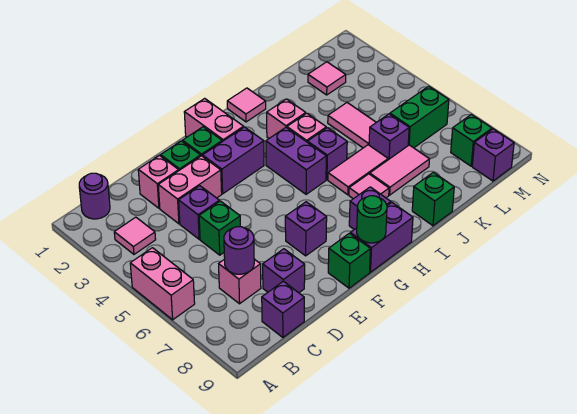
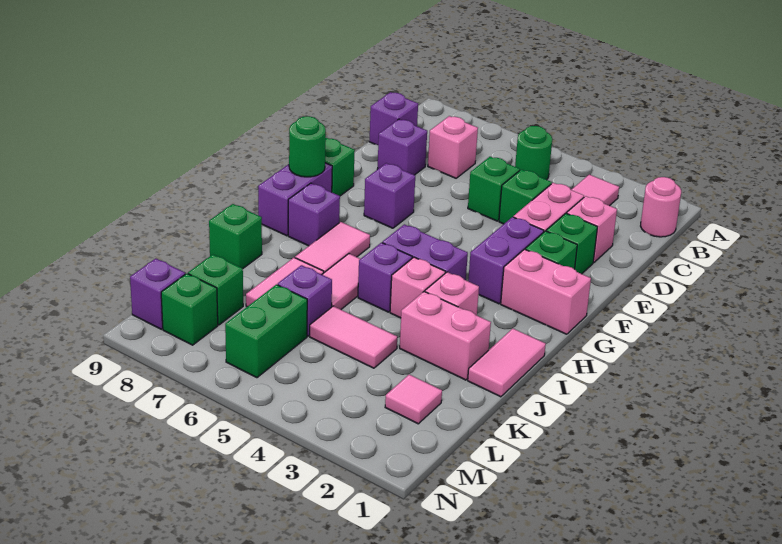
pink 1x2 brick [130,248,195,320] -> pink 1x2 brick moved to [400,292,491,380]
purple 1x1 round brick [79,173,110,219] -> pink 1x1 round brick [641,177,681,237]
none -> green 1x1 round brick [515,126,552,180]
purple 1x1 round brick [224,227,254,274] -> none
purple 1x1 brick [179,186,219,239] -> green 1x1 brick [499,169,552,224]
pink 1x1 tile [227,88,266,122] -> pink 1x2 tile [468,329,546,397]
pink 1x1 tile [349,174,389,199] -> pink 1x2 tile [295,222,370,272]
none -> green 1x1 brick [188,255,243,325]

